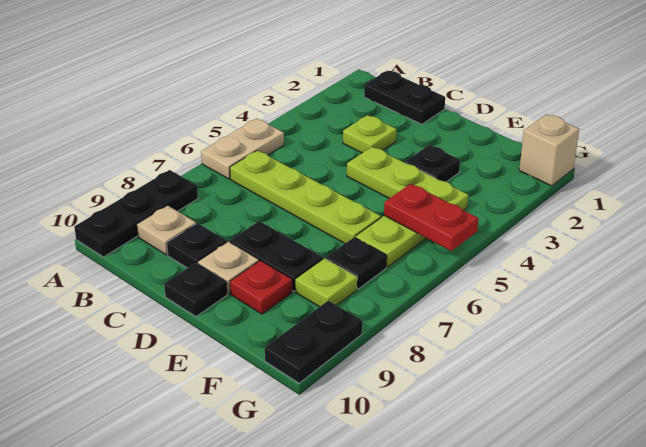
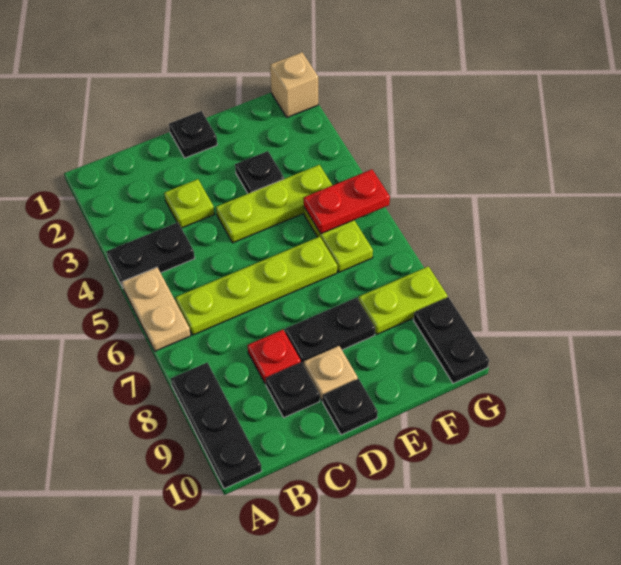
black 1x2 plate [364,71,445,124] -> black 1x2 plate moved to [107,222,195,287]
tan 1x1 plate [137,205,196,255] -> none
red 1x1 plate [230,261,292,314] -> red 1x1 plate moved to [248,330,301,384]
black 1x1 plate [326,237,387,289] -> black 1x1 plate moved to [169,111,217,158]
lime 1x1 plate [295,258,357,307] -> lime 1x2 plate [358,266,447,335]

